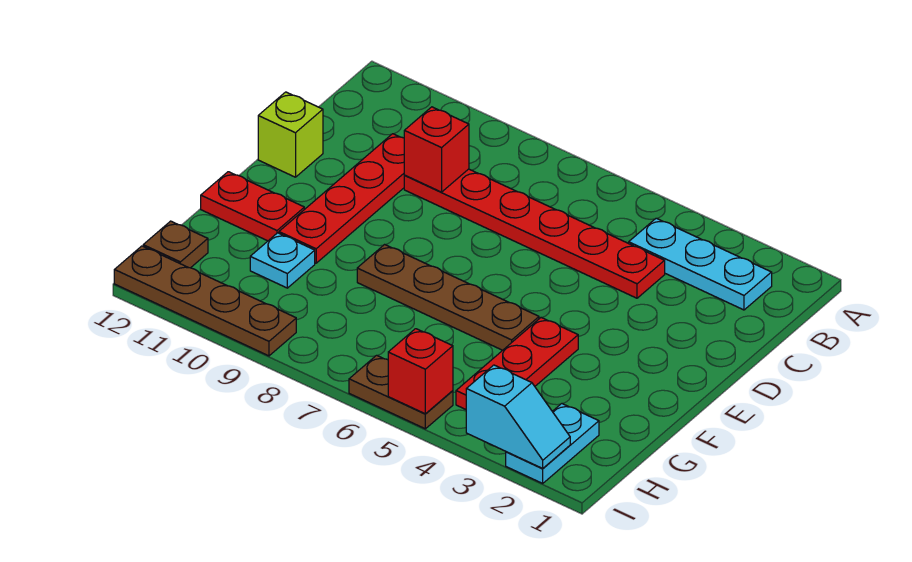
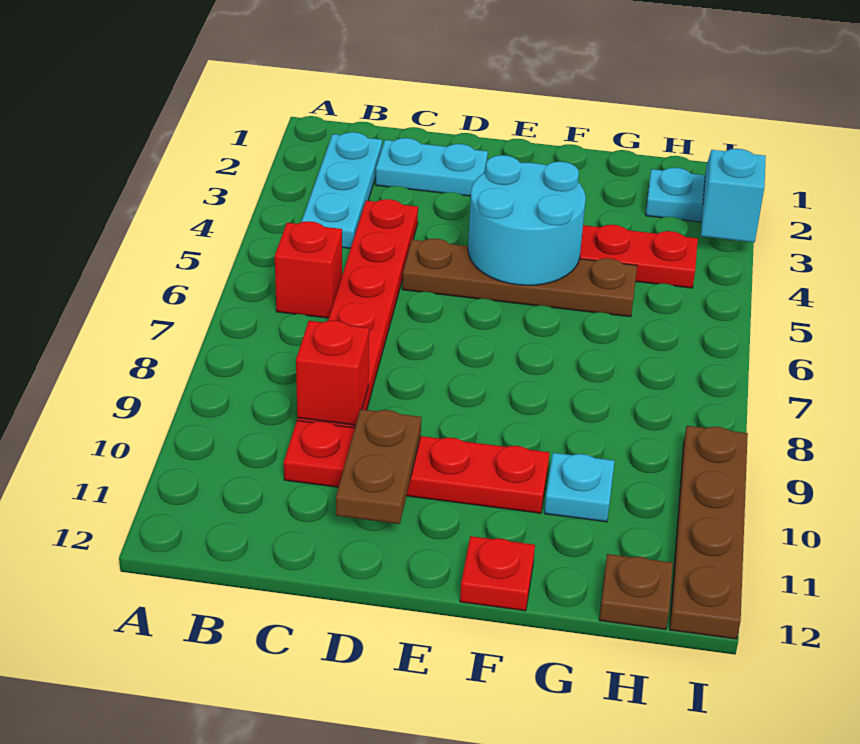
none -> cyan 1x2 plate [376,138,488,196]
lime 1x1 brick [258,92,323,177] -> none
none -> cyan 2x2 round brick [468,155,586,285]
brown 1x4 plate [357,245,539,350] -> brown 1x4 plate turned to [402,239,637,317]
red 1x2 plate [201,172,304,241] -> red 1x1 plate [460,536,535,611]
brown 1x2 plate [349,355,453,429] -> brown 1x2 plate moved to [336,409,421,524]
red 1x1 brick [388,329,453,414] -> red 1x1 brick moved to [275,221,342,318]

